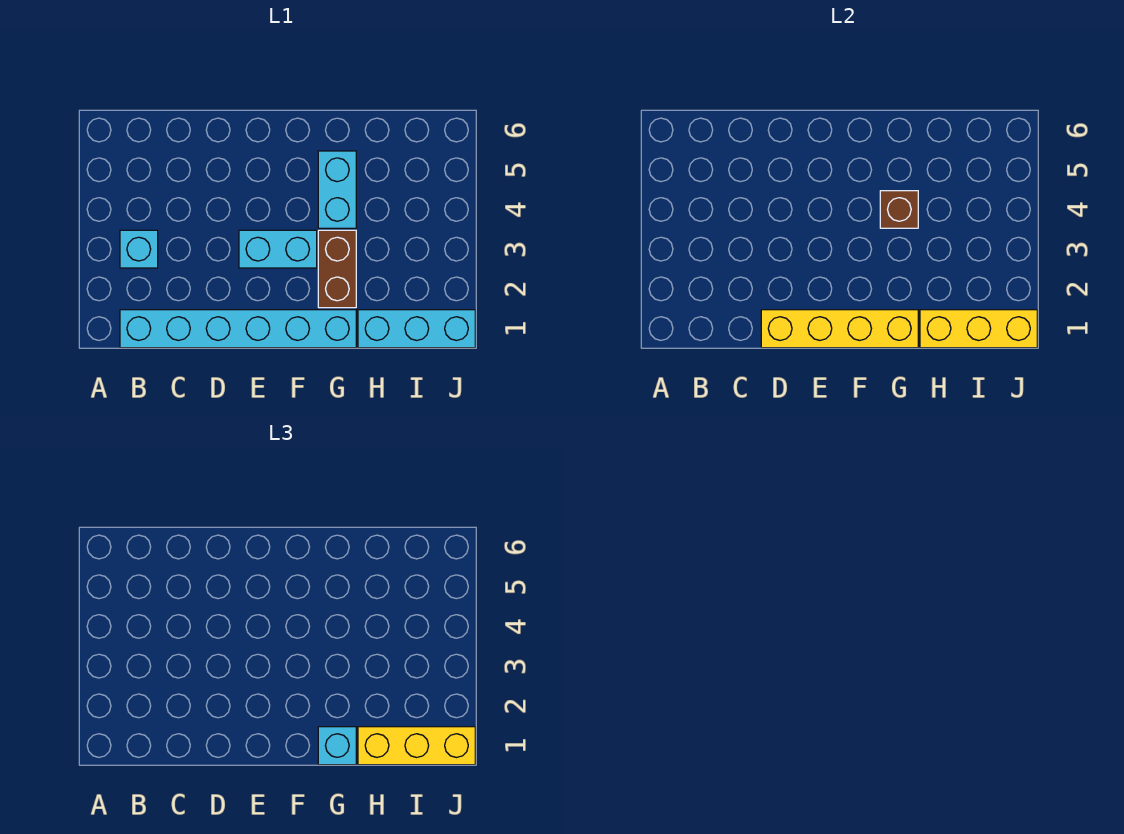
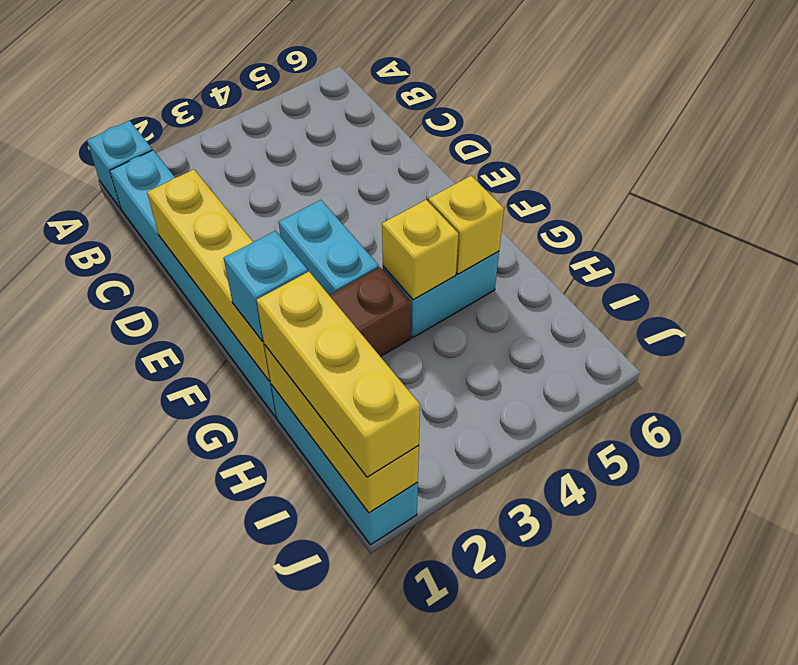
cyan 1x1 brick [120,230,158,268] -> cyan 1x1 brick moved to [87,121,152,209]
brown 1x1 brick [880,191,918,228] -> yellow 1x1 brick [382,200,459,300]
none -> yellow 1x1 brick [428,176,504,274]

